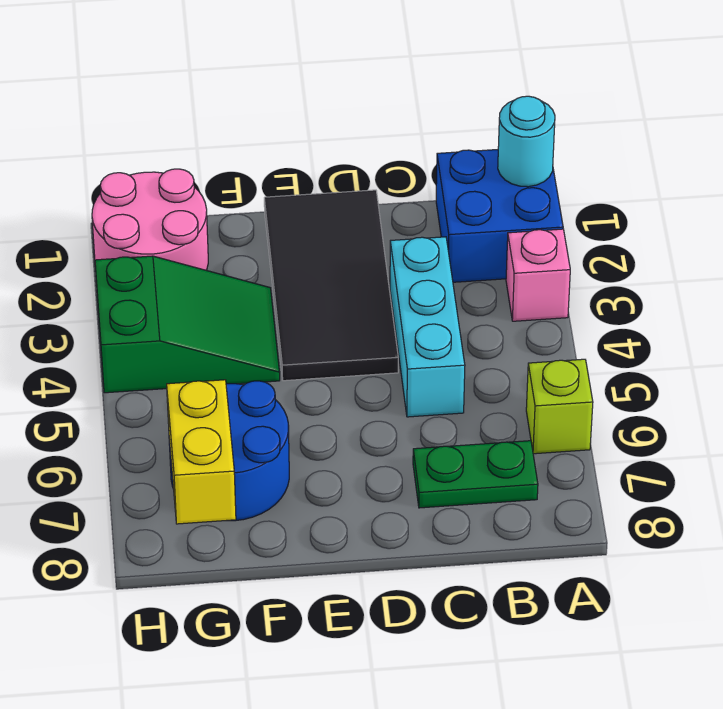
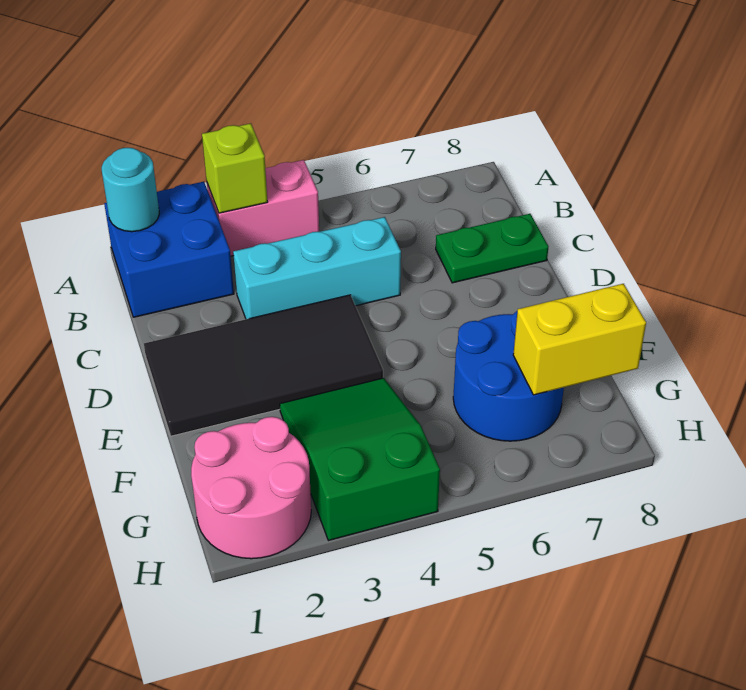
pink 1x1 brick [506,229,570,321] -> pink 1x2 brick [207,160,319,256]
lime 1x1 brick [526,359,593,454] -> lime 1x1 brick moved to [202,123,267,213]
green 1x2 plate [413,441,538,508] -> green 1x2 plate turned to [436,214,549,283]

